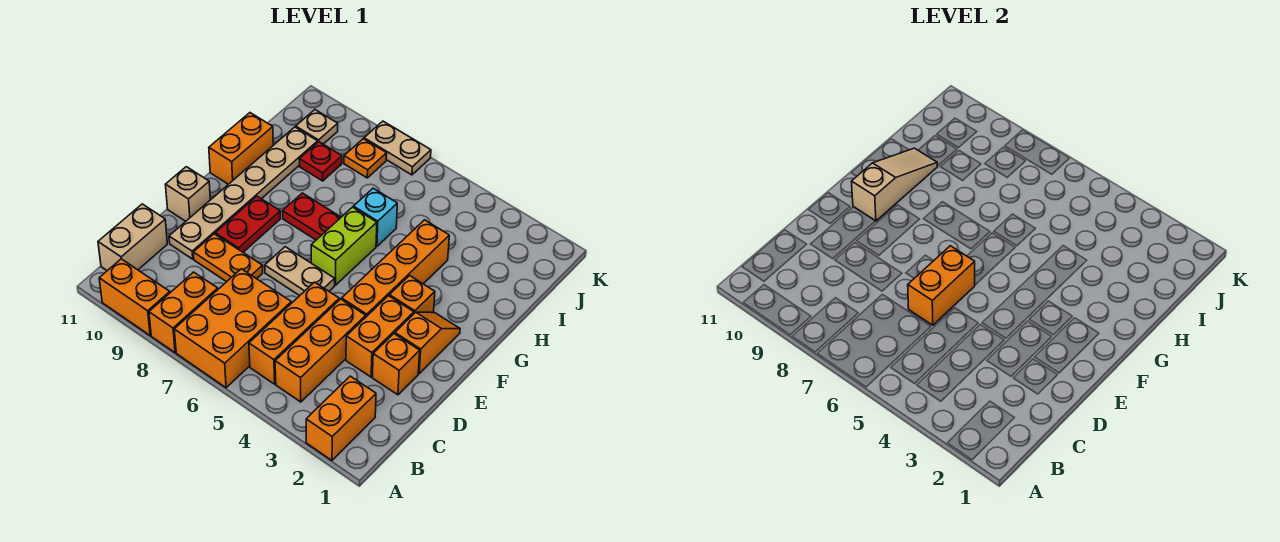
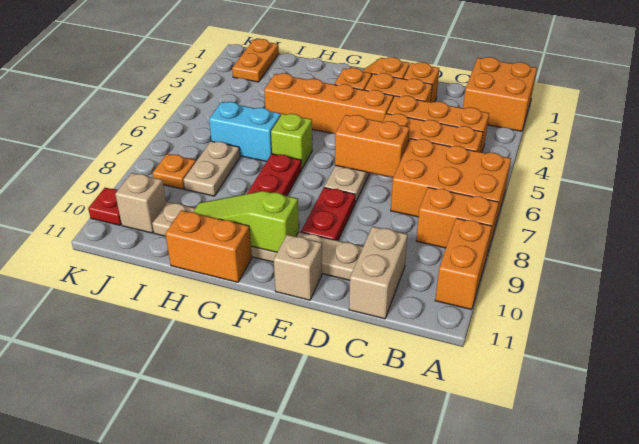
orange 1x2 brick [306,376,376,460] -> orange 2x2 brick [463,57,537,131]
tan 1x2 brick [98,204,167,271] -> tan 1x2 brick turned to [349,226,408,319]
orange 1x2 plate [193,234,263,282] -> orange 1x2 plate moved to [232,39,279,82]
red 1x2 plate [215,196,280,252] -> red 1x2 plate turned to [301,188,355,241]
lime 1x2 brick [311,207,377,285] -> lime 1x1 brick [271,114,312,169]
tan 1x3 slope [852,148,937,221] -> lime 1x3 slope [193,191,299,252]
cyan 1x1 brick [353,188,397,246] -> cyan 1x2 brick [209,102,281,162]
red 1x1 plate [299,142,342,181] -> red 1x1 plate moved to [88,188,121,225]
tan 1x1 plate [296,110,338,144] -> tan 1x1 brick [115,173,166,233]
tan 1x2 plate [364,121,431,175] -> tan 1x2 plate moved to [184,141,240,196]

